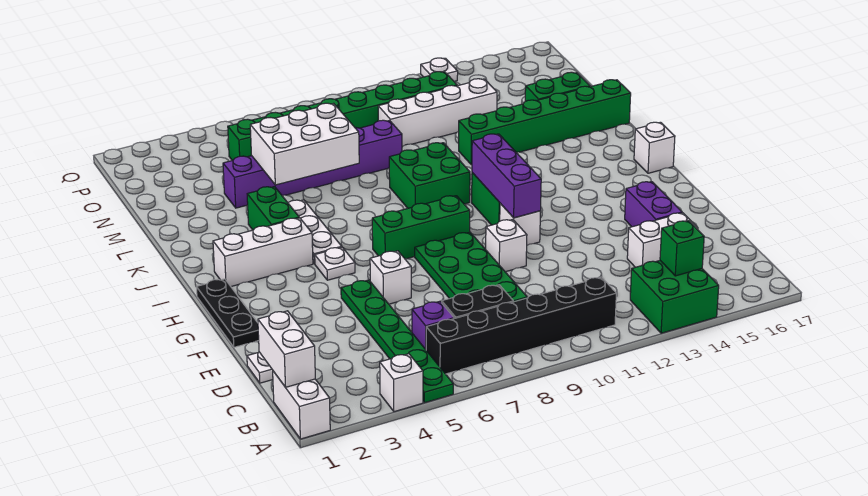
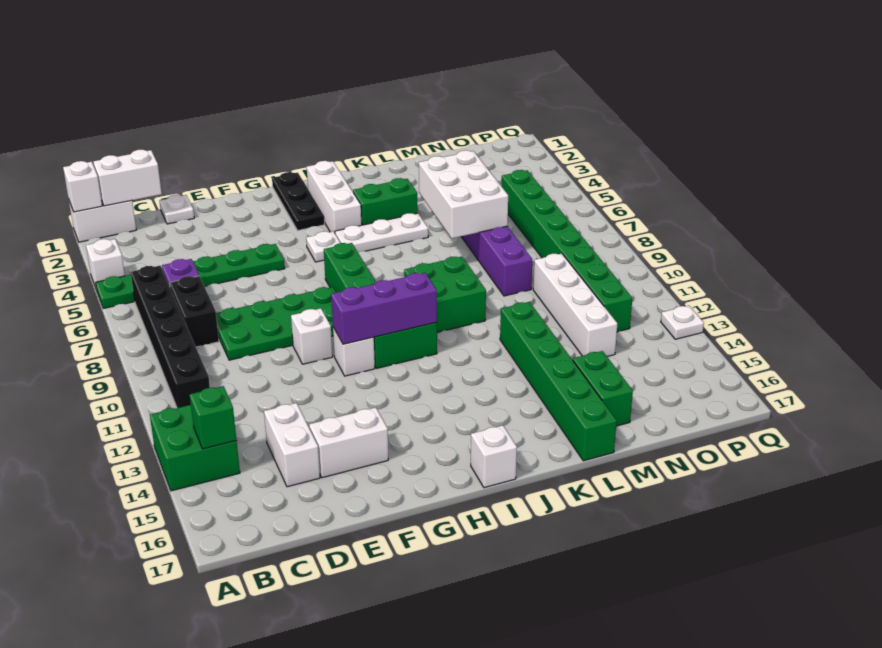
purple 1x2 brick [625,182,682,227] -> white 1x2 brick [309,407,388,478]
black 1x3 plate [196,279,259,347] -> black 1x3 plate turned to [272,172,324,230]
white 1x1 brick [370,251,411,304] -> white 1x1 brick moved to [63,161,102,212]

